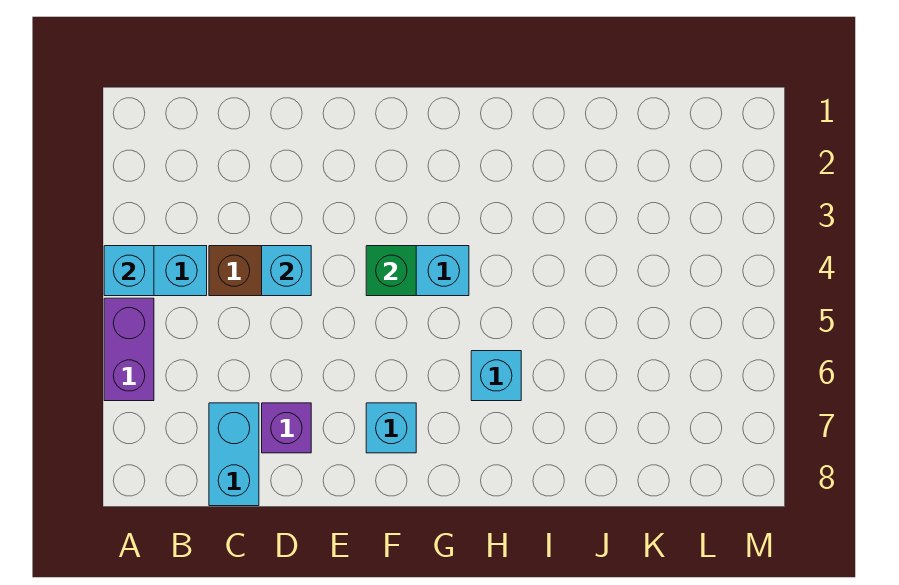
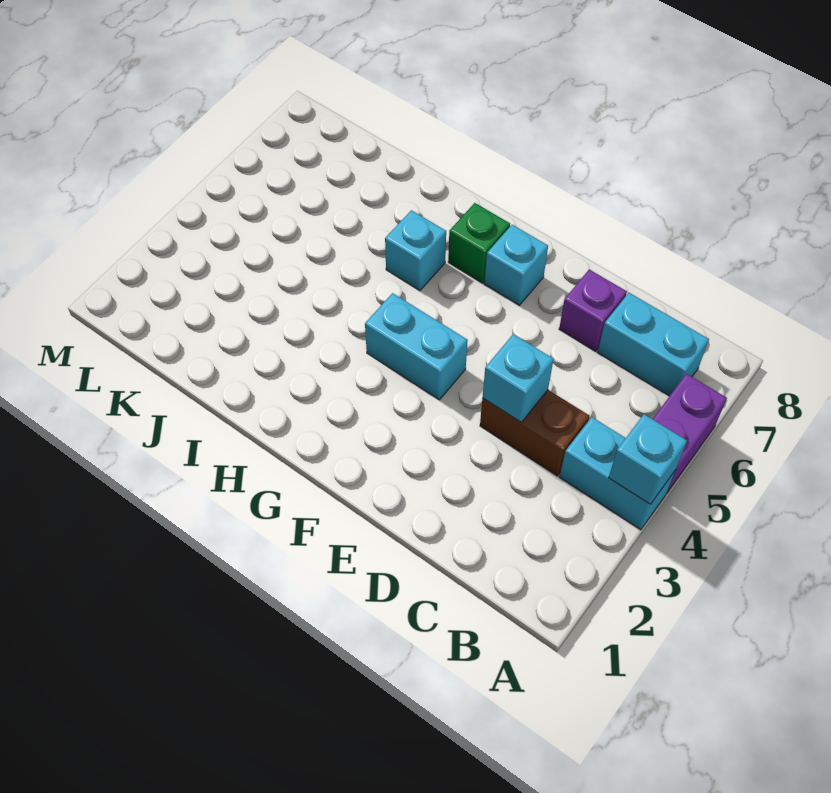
cyan 1x2 brick [209,403,259,506] -> cyan 1x2 brick turned to [598,293,709,396]
green 1x1 brick [366,246,416,296] -> green 1x1 brick moved to [448,203,510,283]

